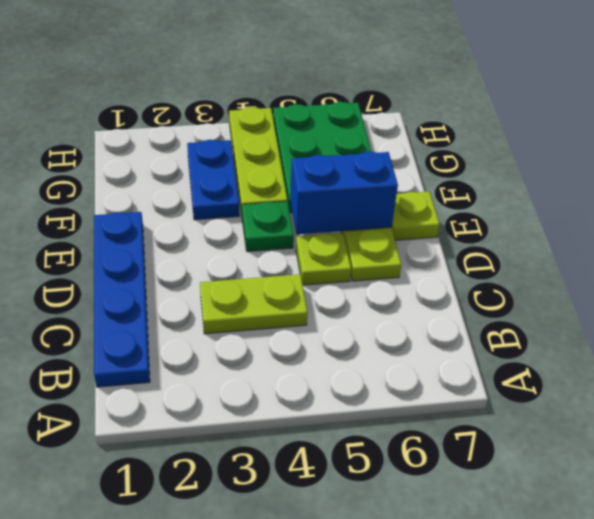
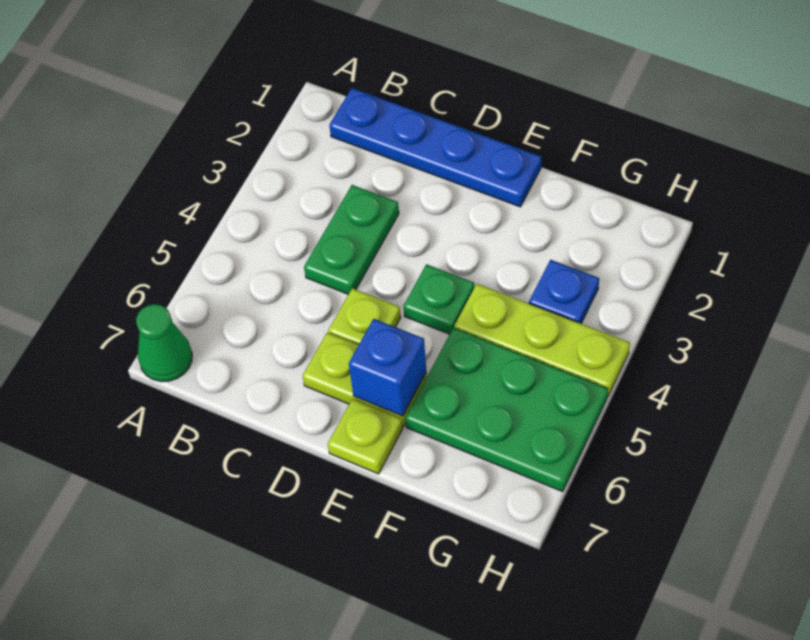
none -> green 1x1 cone [136,304,192,382]
lime 1x2 plate [200,274,308,334] -> green 1x2 plate [304,185,399,294]
blue 1x2 brick [290,152,398,234] -> blue 1x1 brick [349,319,426,416]
blue 1x2 plate [187,140,240,220] -> blue 1x1 plate [529,260,599,323]

